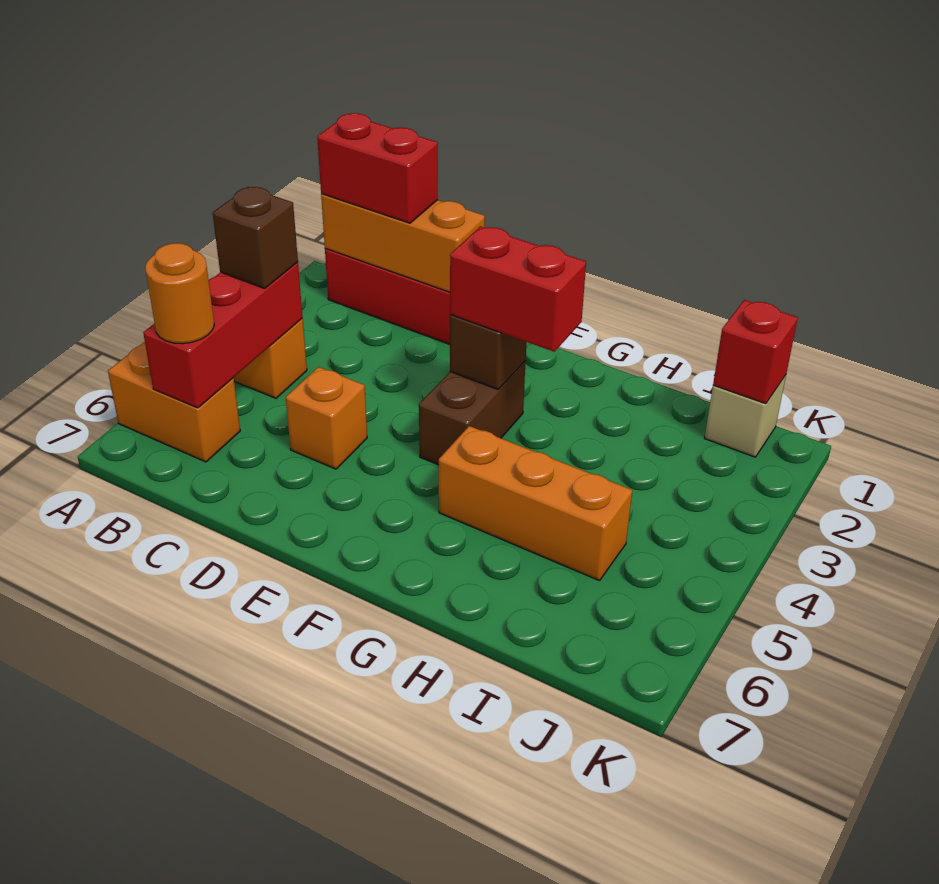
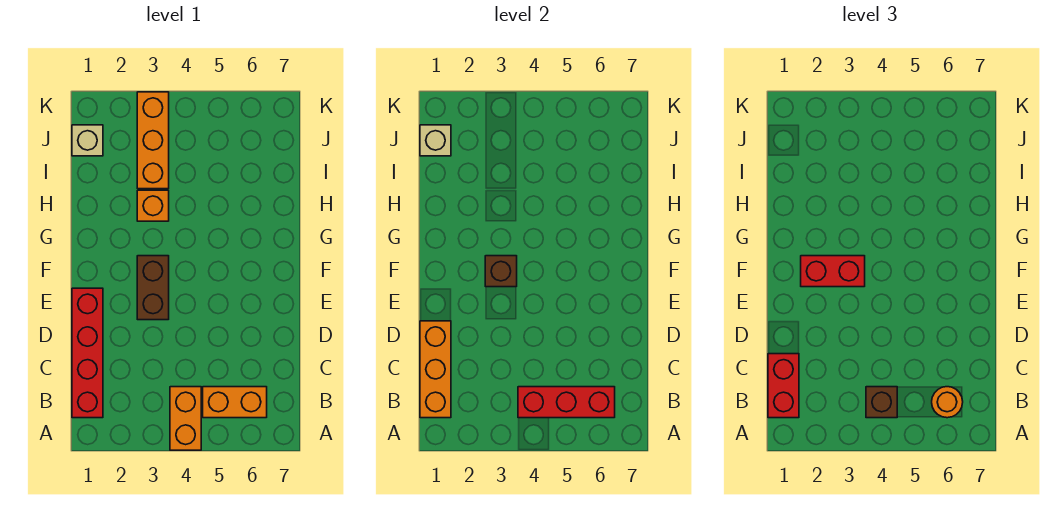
orange 1x2 brick [108,342,240,462] -> orange 1x2 brick turned to [203,387,267,418]
orange 1x1 brick [286,367,367,469] -> orange 1x1 brick moved to [137,190,169,221]
brown 1x2 brick [419,361,526,465] -> brown 1x2 brick turned to [137,256,169,320]
red 1x2 brick [450,227,586,352] -> red 1x2 brick turned to [801,256,865,287]
orange 1x3 brick [439,426,632,581] -> orange 1x3 brick moved to [137,92,169,189]
red 1x1 brick [713,300,798,404] -> tan 1x1 brick [420,125,451,156]

